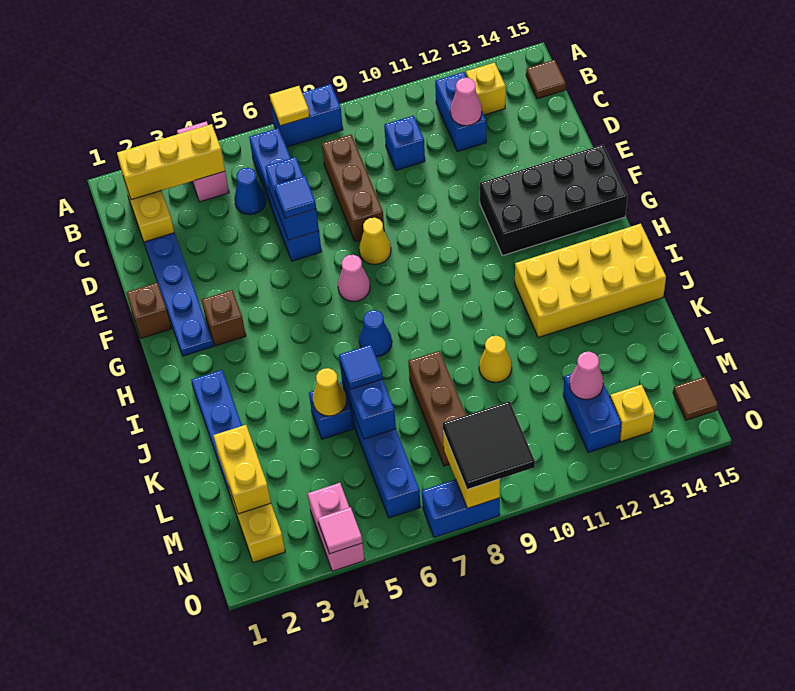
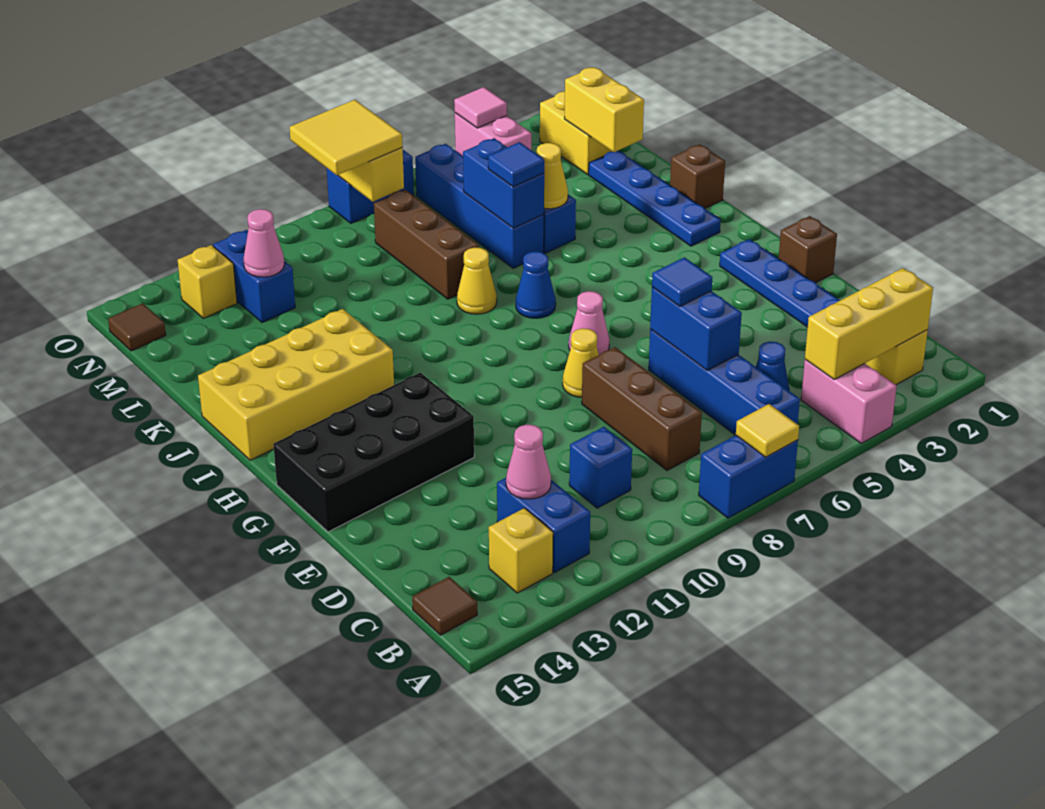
brown 1x1 brick [202,290,246,346] -> brown 1x1 brick moved to [670,144,725,208]
yellow 1x1 cone [479,336,512,382] -> yellow 1x1 cone moved to [457,247,497,314]
black 2x2 tile [443,401,535,490] -> yellow 2x2 tile [290,100,403,175]

